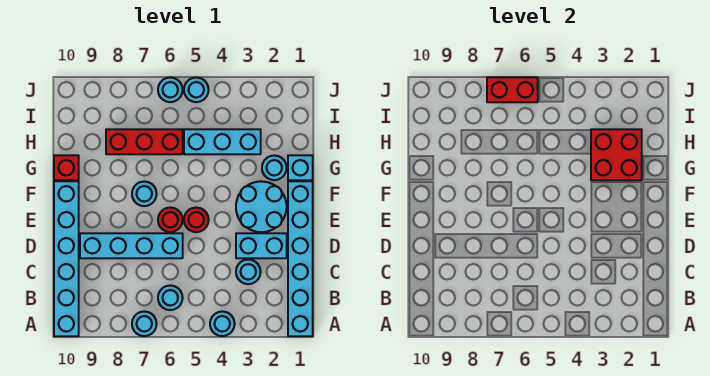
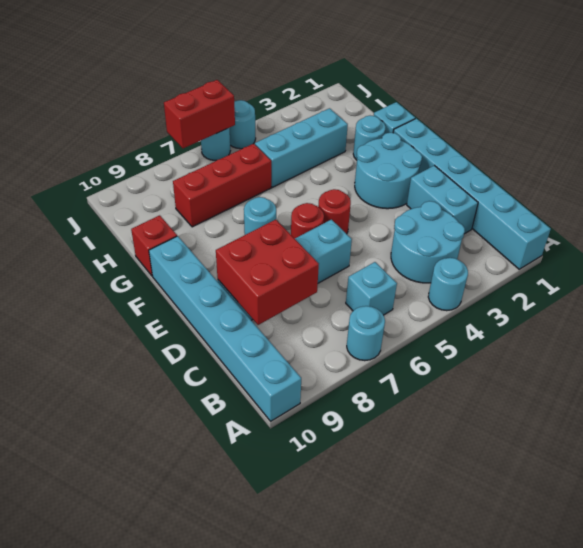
cyan 1x1 round brick [158,285,183,310] -> cyan 1x1 brick [346,262,397,315]
cyan 1x1 round brick [236,259,261,284] -> cyan 2x2 round brick [391,201,465,283]
cyan 1x2 brick [236,233,287,258] -> cyan 1x2 brick turned to [407,166,478,234]
red 2x2 brick [591,129,642,180] -> red 2x2 brick moved to [216,220,319,325]

